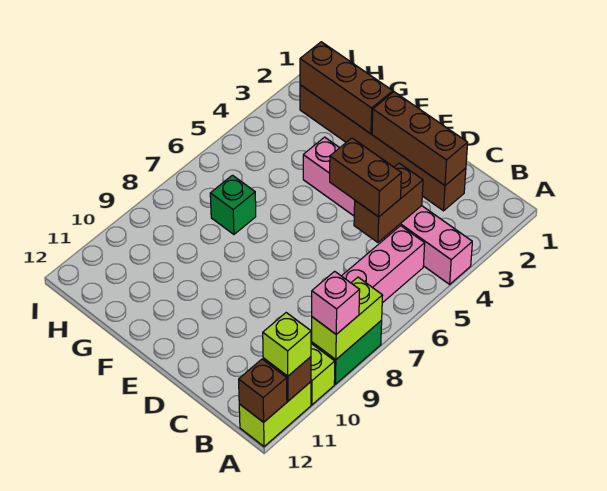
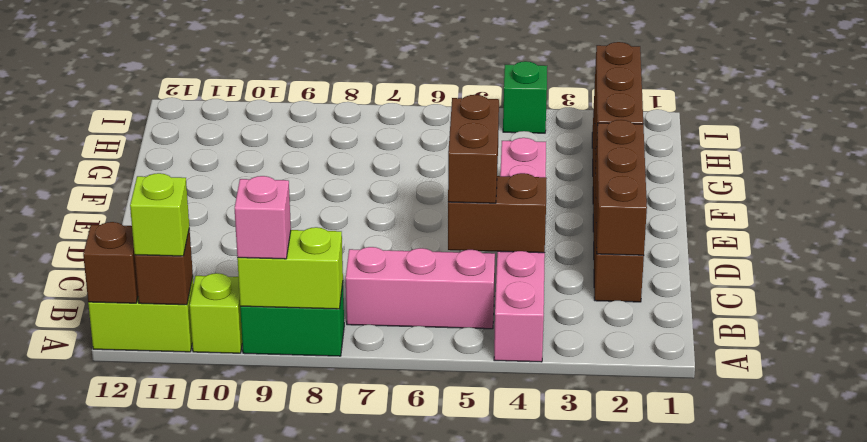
green 1x1 brick [210,175,256,234] -> green 1x1 brick moved to [503,61,547,133]

